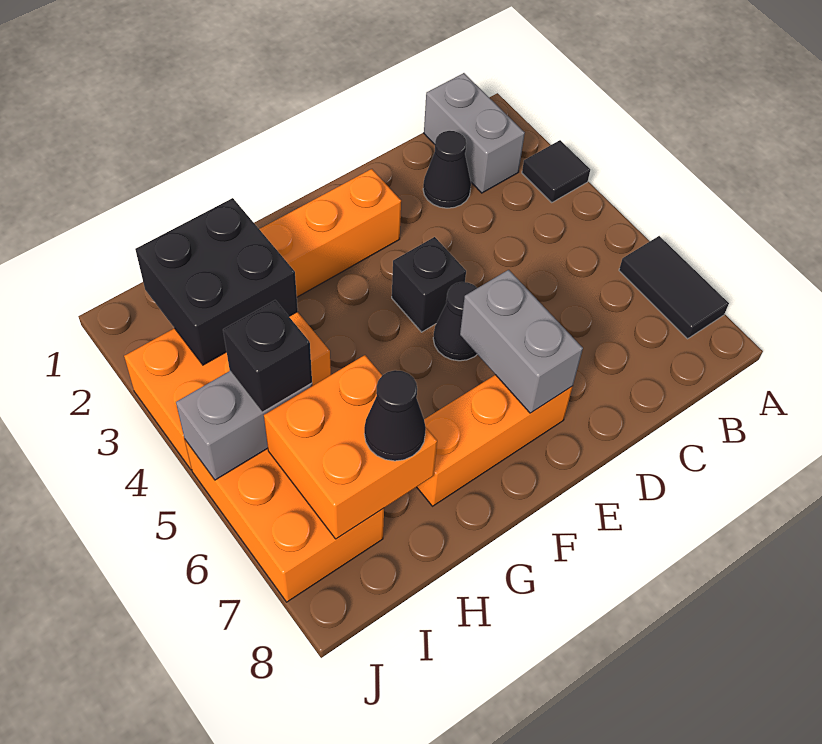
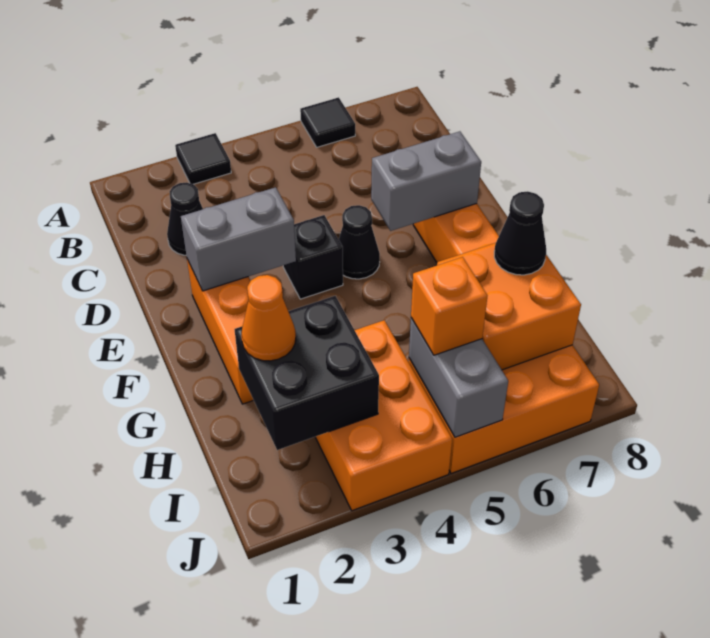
black 1x2 tile [619,236,729,339] -> black 1x1 tile [300,97,355,147]
grey 1x2 brick [424,73,525,193] -> grey 1x2 brick moved to [181,187,296,291]
none -> orange 1x1 cone [241,275,296,361]
black 1x1 brick [223,300,312,412] -> orange 1x1 brick [411,257,487,355]

